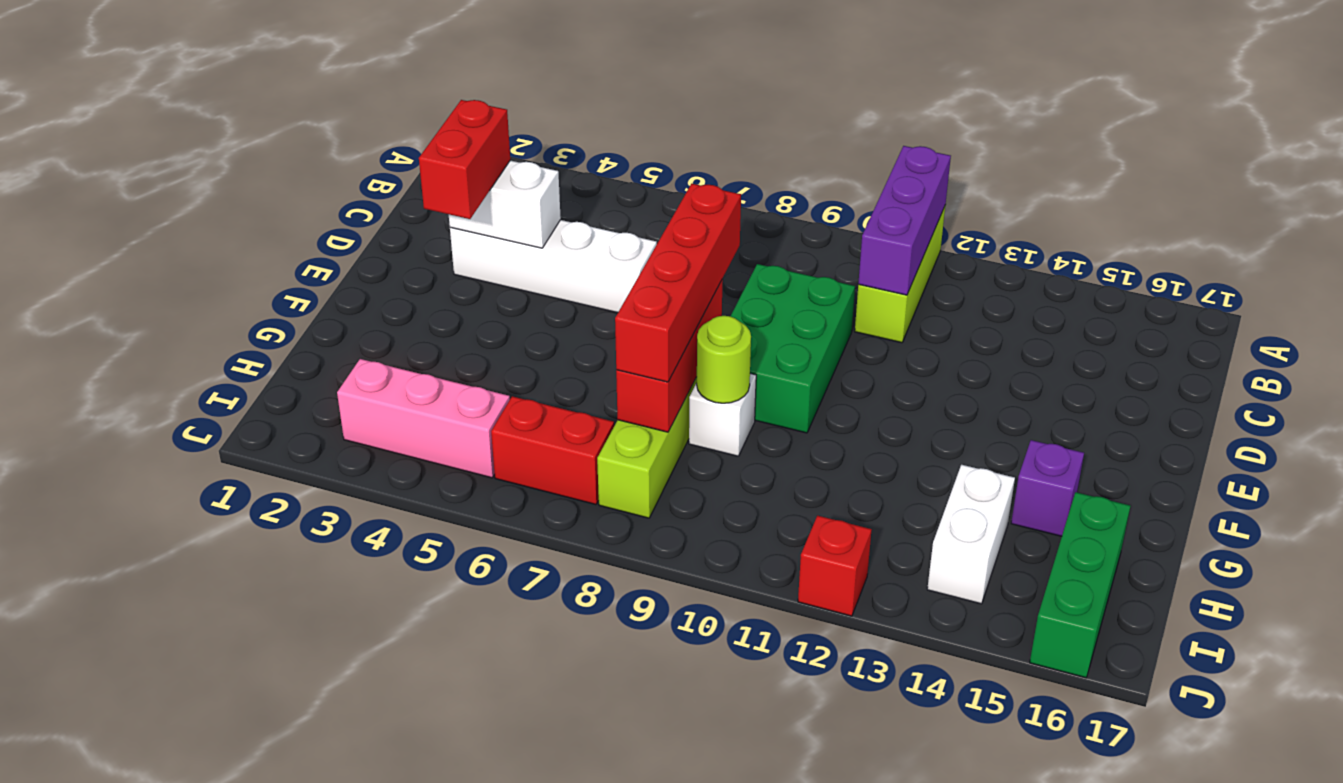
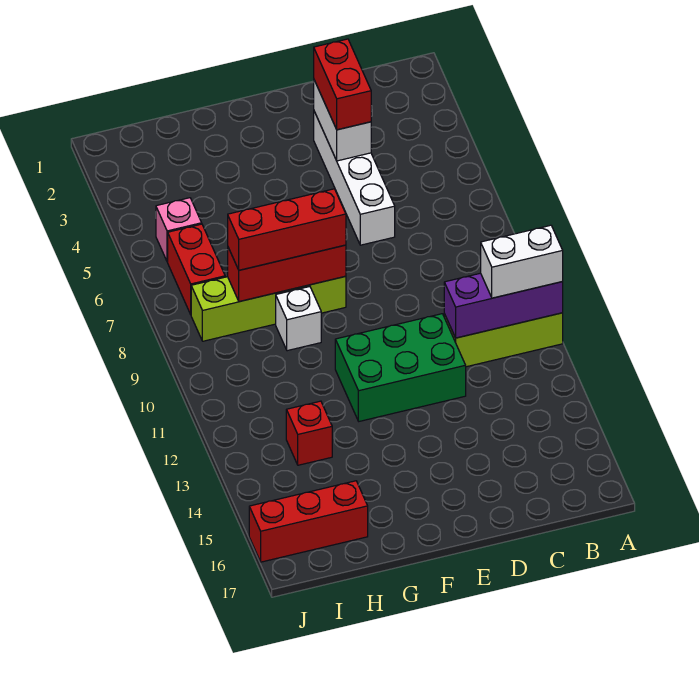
red 1x2 brick [419,100,510,219] -> red 1x2 brick turned to [314,39,371,130]
green 2x3 brick [730,264,855,433] -> green 2x3 brick moved to [335,314,466,421]
red 1x4 brick [615,184,741,382] -> red 1x3 brick [228,189,346,270]
lime 1x1 round brick [696,316,751,403] -> none
purple 1x1 brick [1011,440,1084,536] -> none
white 1x2 brick [927,465,1015,604] -> white 1x2 brick moved to [481,225,563,298]
green 1x3 brick [1030,492,1130,678] -> red 1x3 brick [249,481,368,562]
pink 1x3 brick [337,359,510,478] -> pink 1x1 brick [156,198,202,262]
red 1x1 brick [798,516,872,616] -> red 1x1 brick moved to [286,401,332,465]

